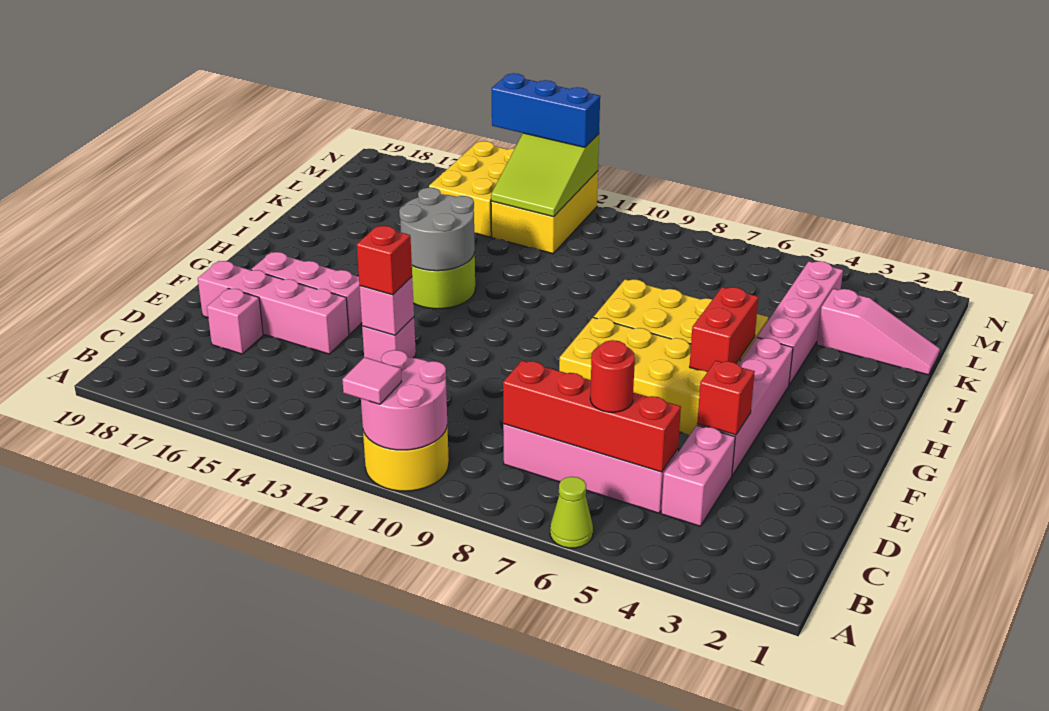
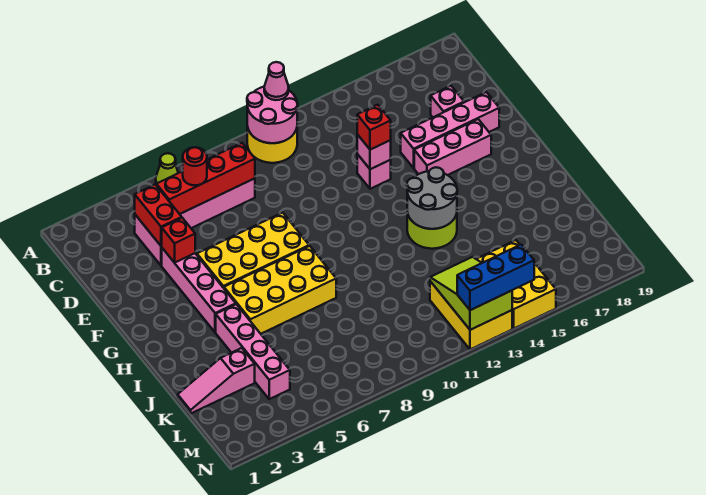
pink 1x1 tile [342,357,401,404] -> pink 1x1 cone [264,62,289,100]
red 1x2 brick [690,287,758,372] -> red 1x2 brick moved to [135,185,182,246]

